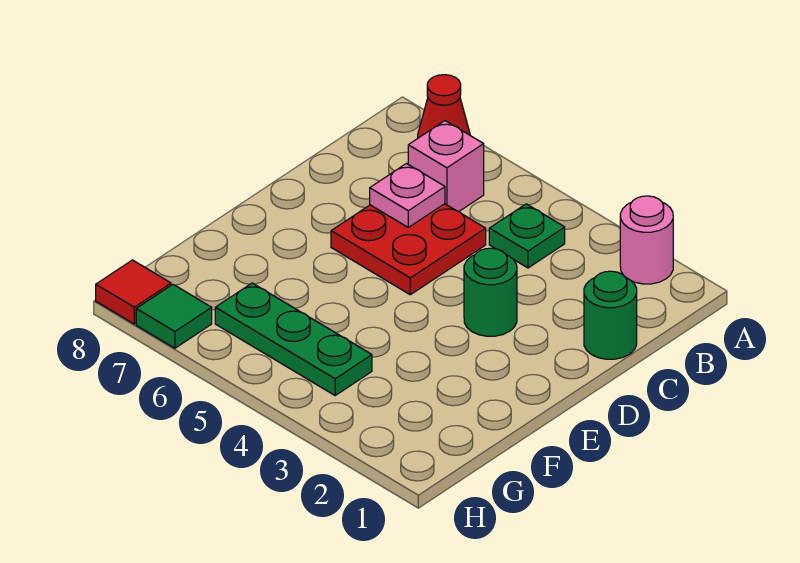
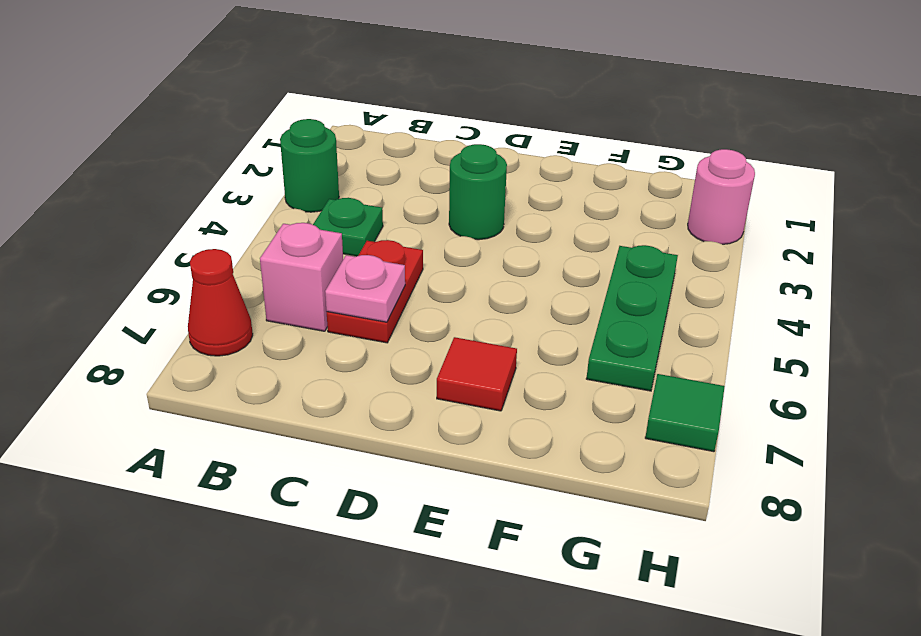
pink 1x1 round brick [620,196,673,284] -> pink 1x1 round brick moved to [688,149,755,244]
green 1x1 round brick [584,271,637,359] -> green 1x1 round brick moved to [280,119,339,212]
red 2x2 plate [331,204,486,295] -> red 1x2 plate [327,240,423,343]
red 1x1 tile [96,260,171,324] -> red 1x1 tile moved to [437,337,517,411]

